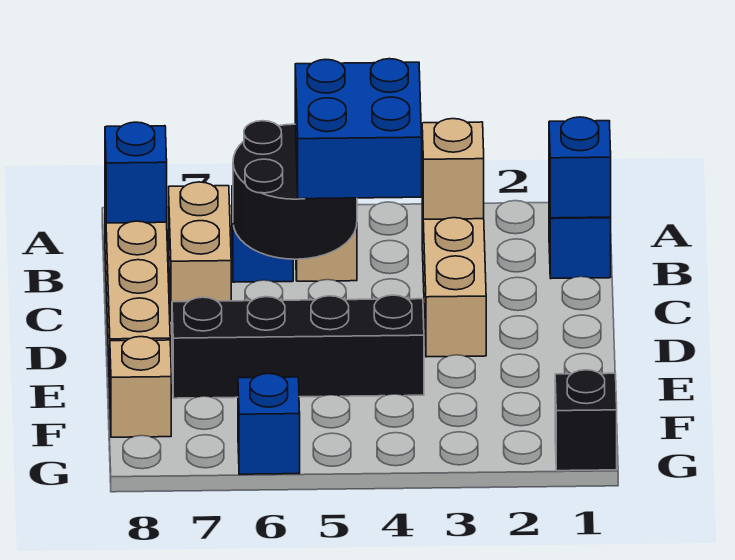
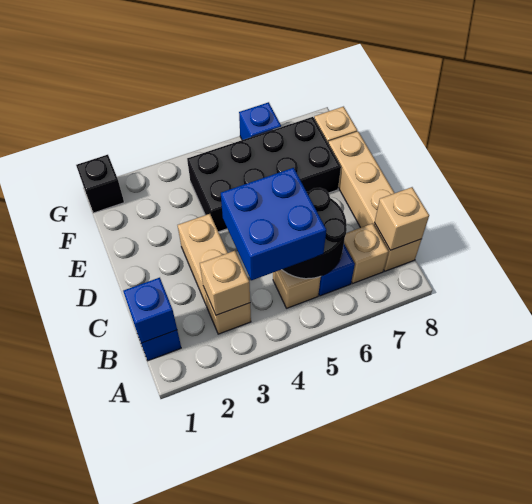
tan 1x2 brick [169,182,231,321] -> tan 1x1 brick [344,223,388,283]
blue 1x1 brick [105,122,167,223] -> tan 1x1 brick [375,187,429,250]
black 1x4 brick [172,295,424,398] -> black 2x4 brick [187,117,341,232]

